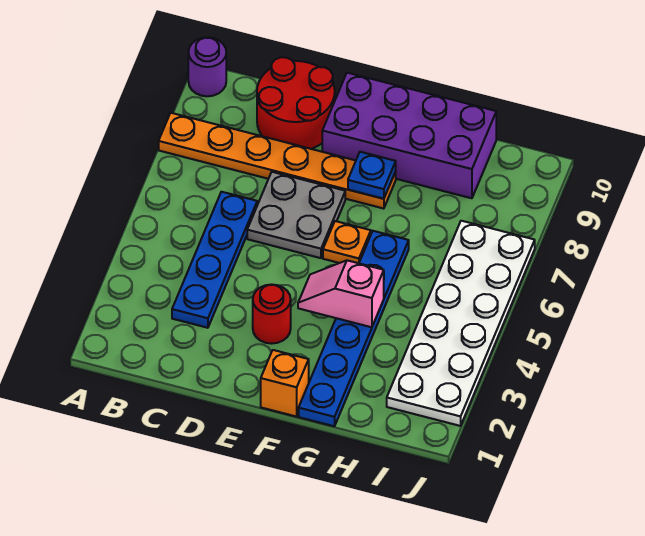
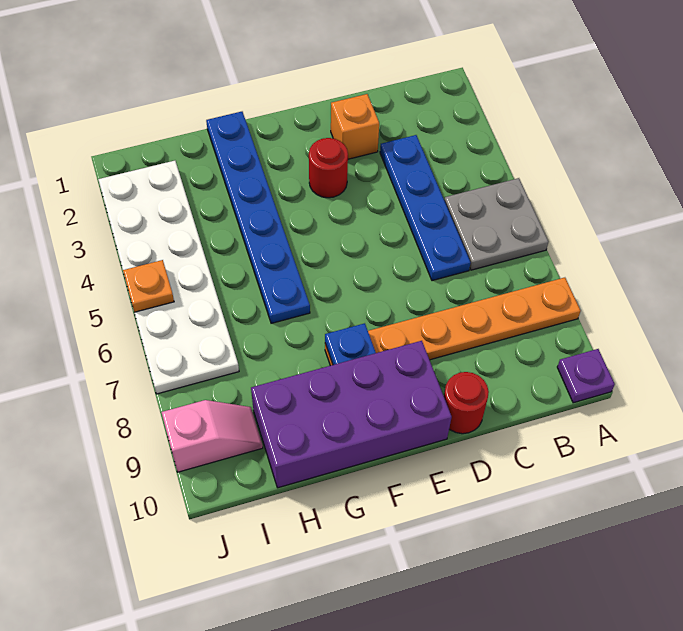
purple 1x1 round brick [188,37,226,96] -> purple 1x1 plate [557,349,615,403]
red 2x2 round brick [257,57,335,149] -> red 1x1 round brick [444,372,489,434]
grey 2x2 plate [247,172,345,258] -> grey 2x2 plate moved to [444,178,548,270]
orange 1x1 brick [261,350,309,417] -> orange 1x1 brick moved to [331,94,379,159]
pink 1x2 slope [298,260,384,327] -> pink 1x2 slope moved to [162,400,263,472]
orange 1x1 plate [323,221,371,263] -> orange 1x1 plate moved to [123,260,174,312]

